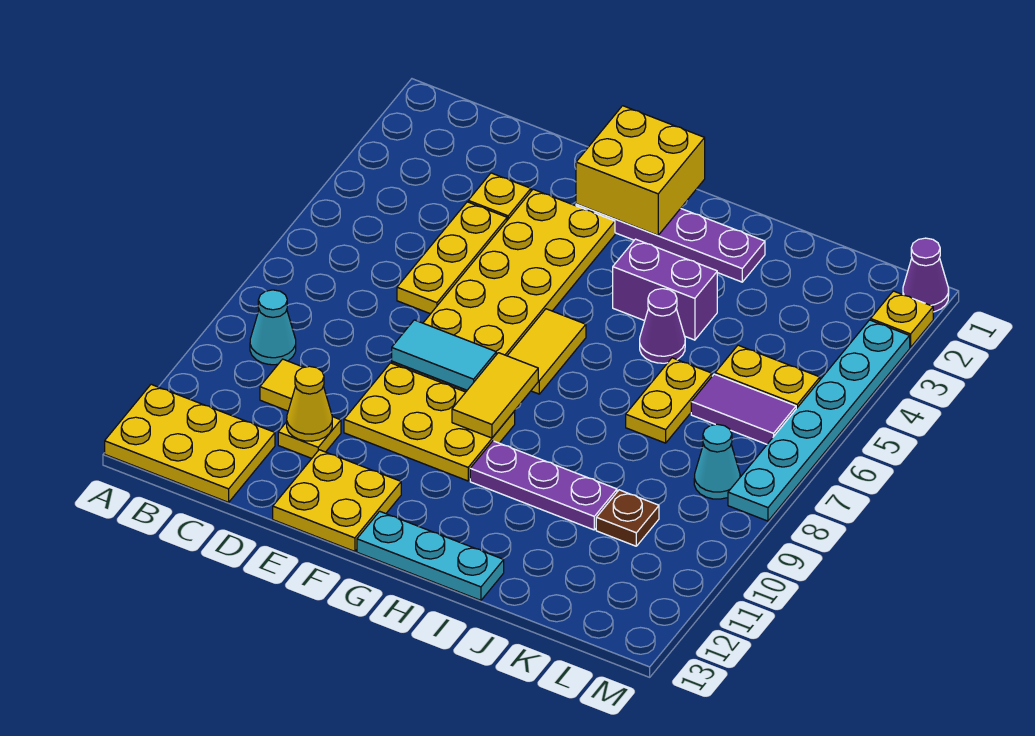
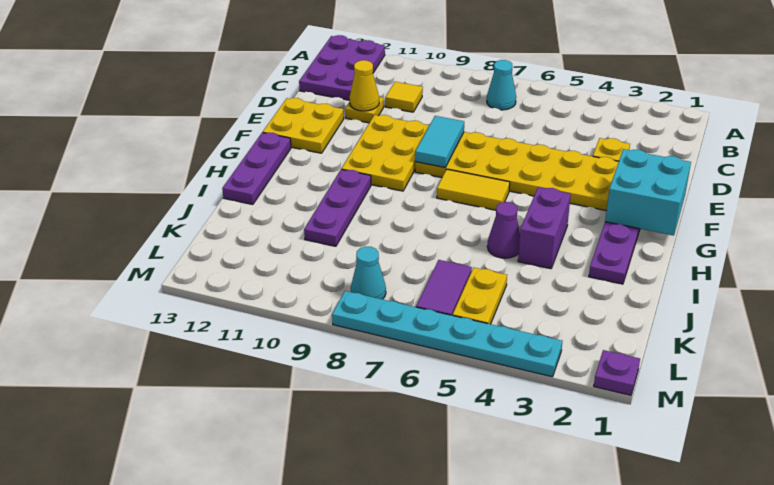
yellow 2x3 plate [105,384,275,502] -> purple 2x3 plate [299,35,385,100]
cyan 1x1 cone [250,290,296,365] -> cyan 1x1 cone moved to [487,60,516,110]
yellow 1x3 plate [397,202,507,314] -> none
yellow 2x2 brick [576,106,705,235] -> cyan 2x2 brick [605,149,691,236]
yellow 1x2 tile [452,353,538,438] -> none
cyan 1x3 plate [357,511,504,600] -> purple 1x3 plate [222,132,291,204]
yellow 1x2 plate [626,358,712,443] -> none
brown 1x1 plate [596,490,659,546] -> none
purple 1x1 cone [903,238,949,312] -> purple 1x1 plate [594,350,640,395]
yellow 1x1 plate [871,291,933,347] -> none

